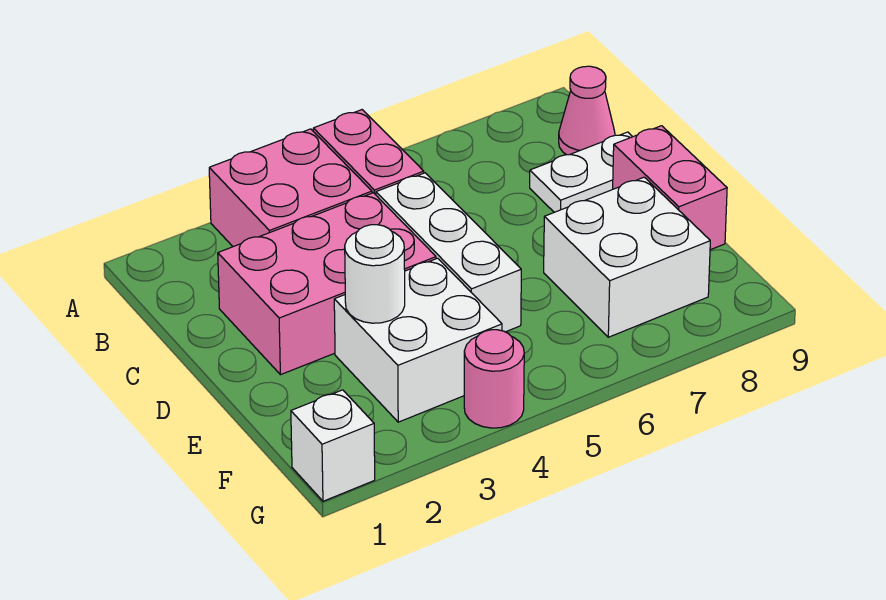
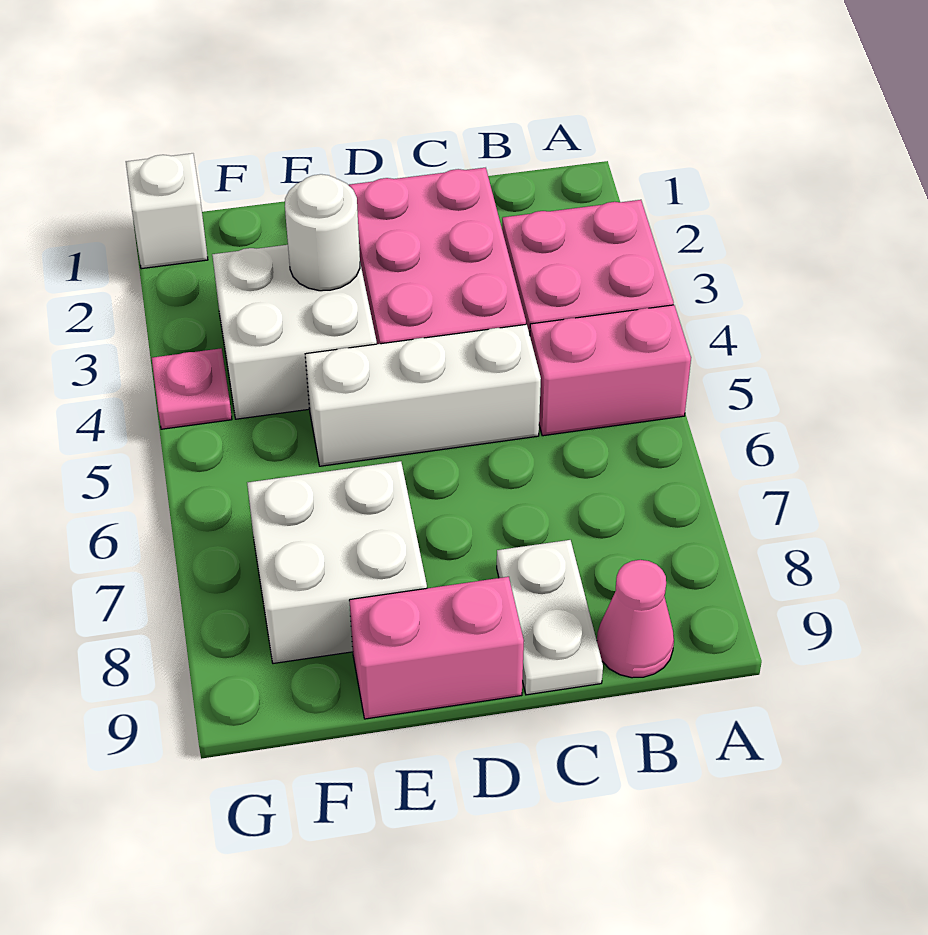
pink 1x1 round brick [464,330,524,428] -> pink 1x1 plate [152,348,232,429]

